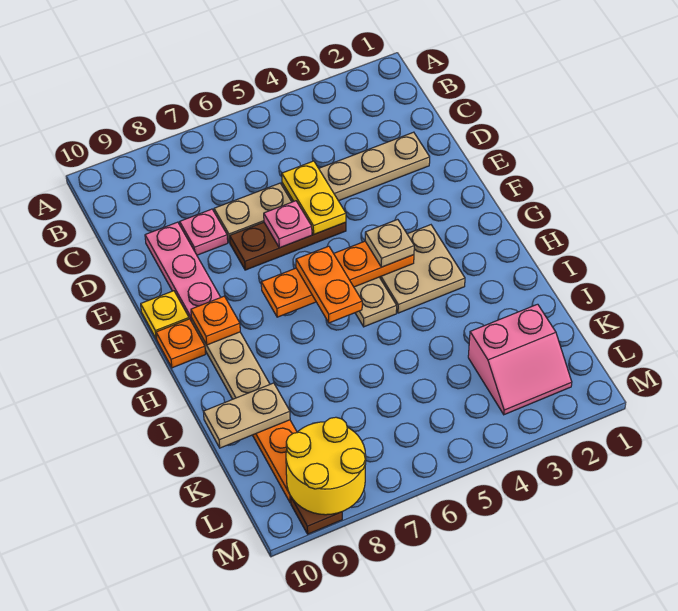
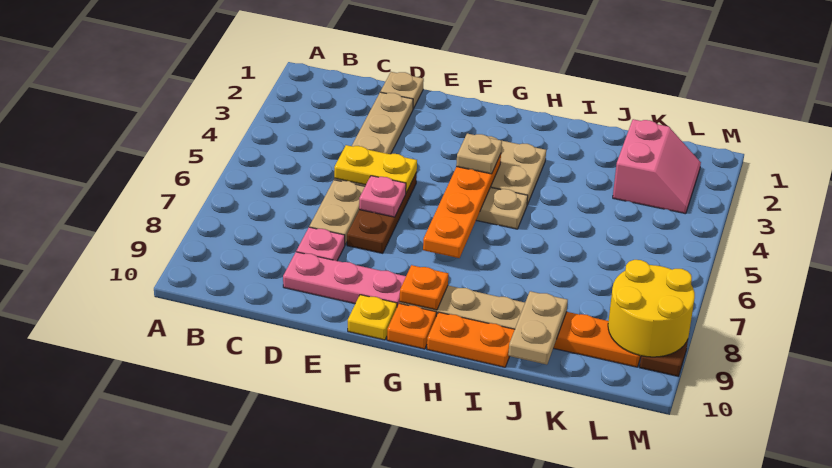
none -> tan 1x1 plate [380,72,424,109]
orange 1x2 plate [296,246,362,323] -> orange 1x2 plate moved to [427,312,515,367]

